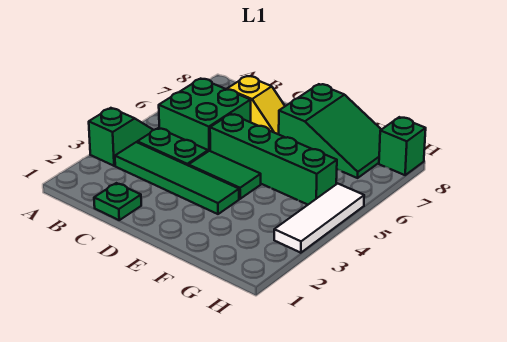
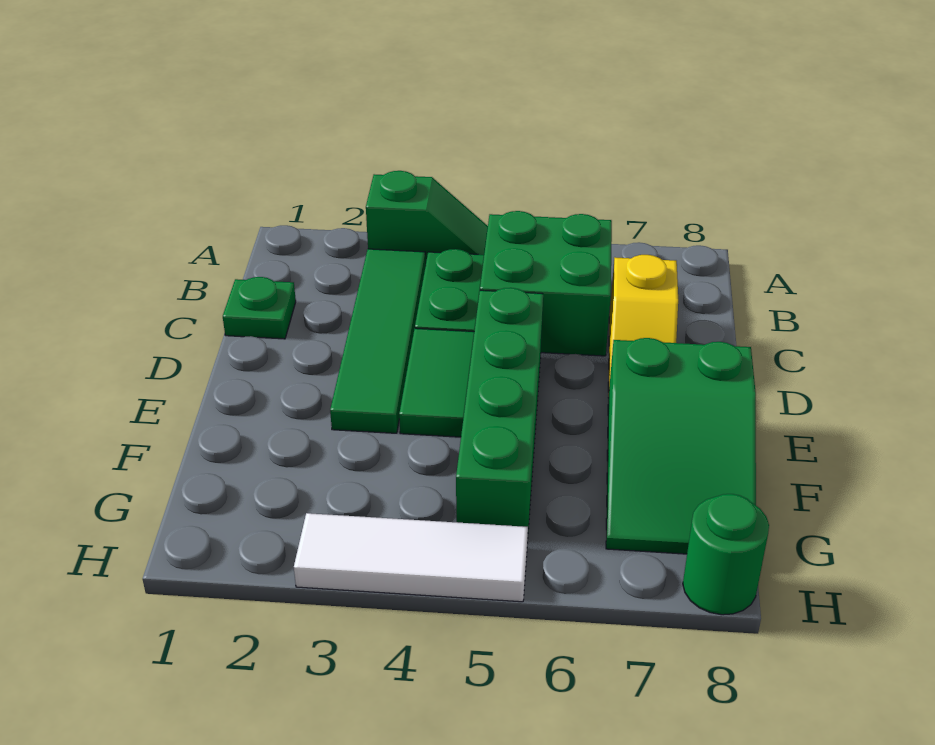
green 1x1 brick [379,117,426,175] -> green 1x1 round brick [683,494,769,615]

